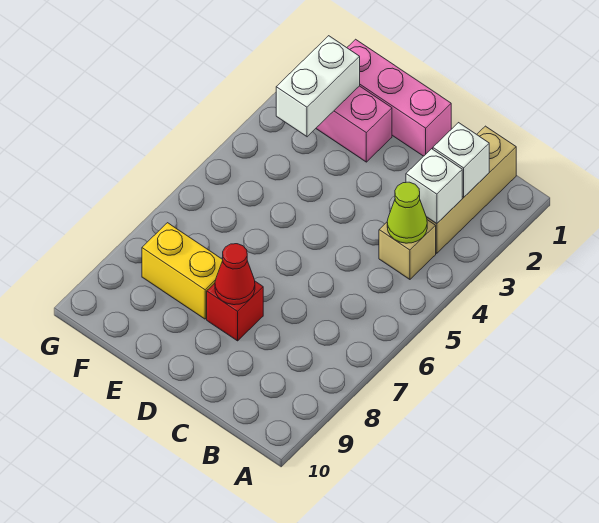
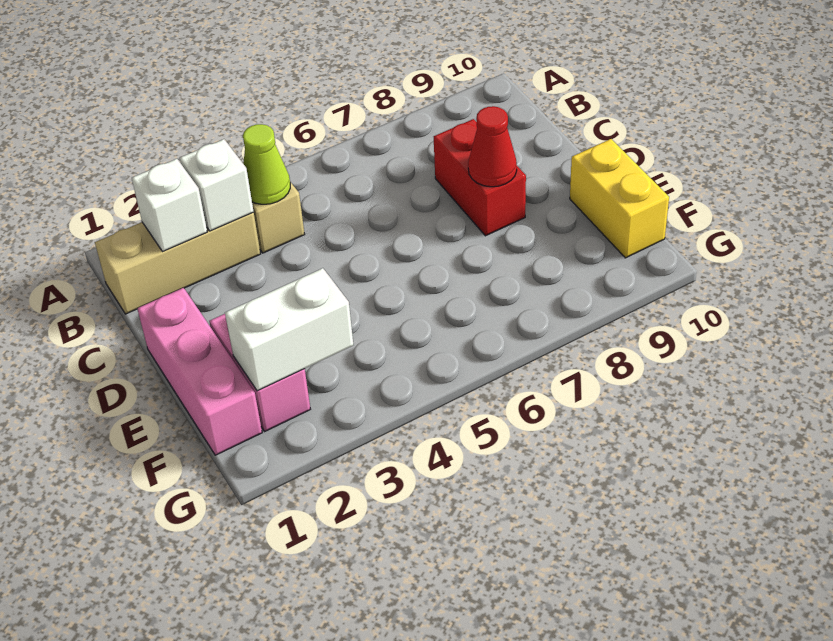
red 1x1 brick [207,281,263,341] -> red 1x2 brick [434,119,526,236]
yellow 1x2 brick [142,223,223,319] -> yellow 1x2 brick moved to [570,139,669,258]

